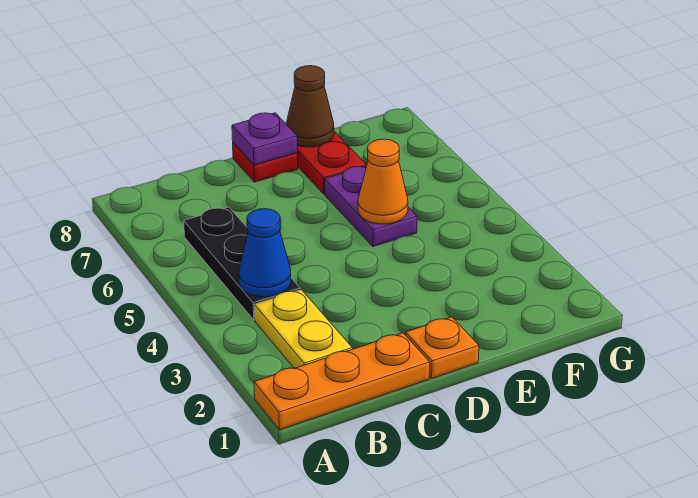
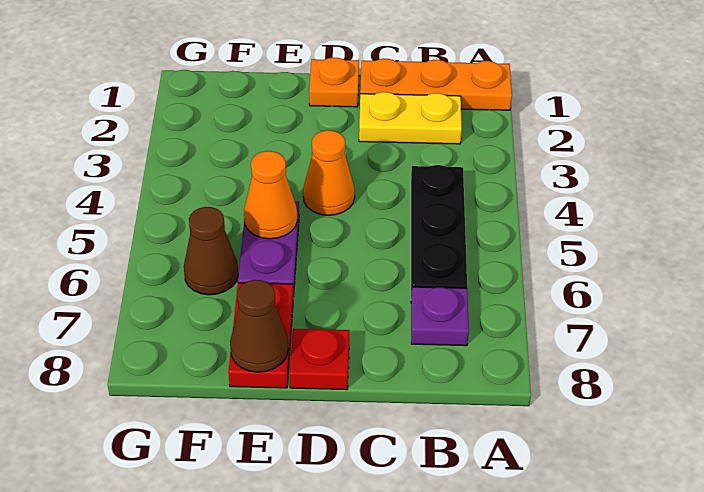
yellow 1x2 plate [255,290,352,368] -> yellow 1x2 plate turned to [359,92,462,144]
blue 1x1 cone [239,209,291,297] -> none
none -> orange 1x1 cone [303,130,355,215]
purple 1x1 plate [232,113,298,165] -> purple 1x1 plate moved to [411,287,469,346]
none -> brown 1x1 cone [184,207,238,295]

